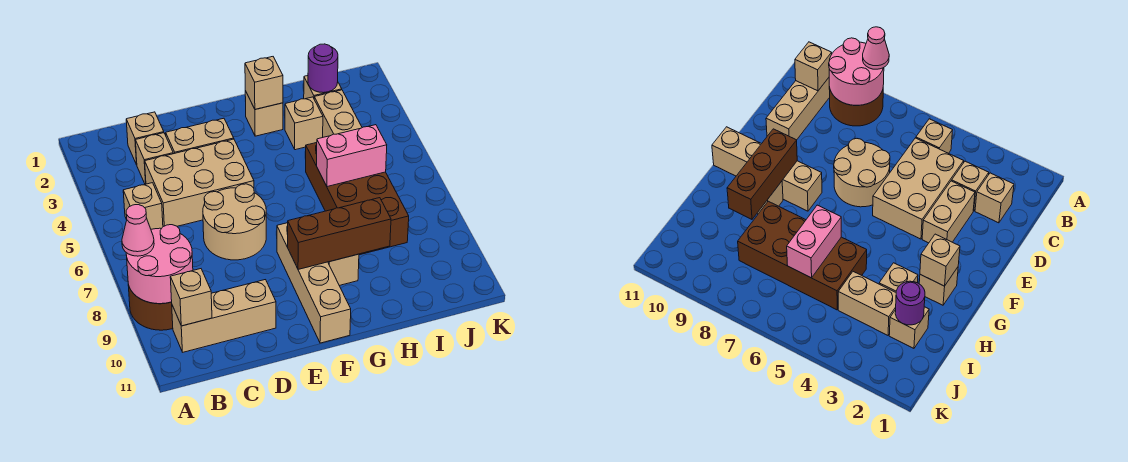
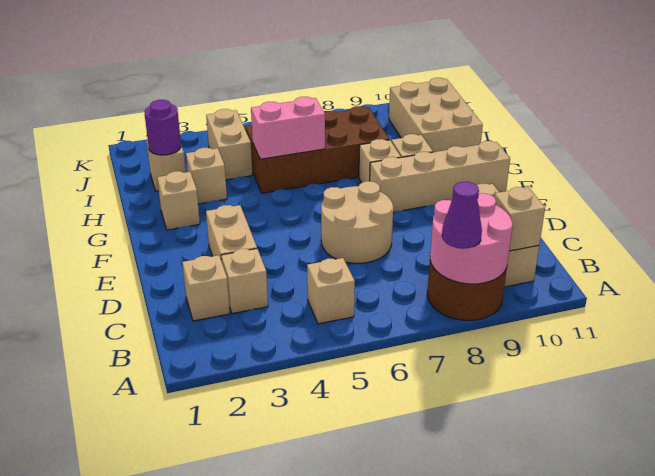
pink 1x1 cone [122,205,154,256] -> purple 1x1 cone [442,182,482,249]
tan 2x3 brick [145,139,254,227] -> tan 2x3 brick moved to [389,78,483,152]
brown 1x3 brick [288,198,391,269] -> none
tan 1x1 brick [245,57,283,109] -> tan 1x1 brick moved to [359,139,401,183]
pink 1x2 brick [317,125,387,187] -> pink 1x2 brick turned to [251,97,325,159]
tan 1x2 brick [314,90,362,137] -> tan 1x2 brick turned to [206,109,252,180]

